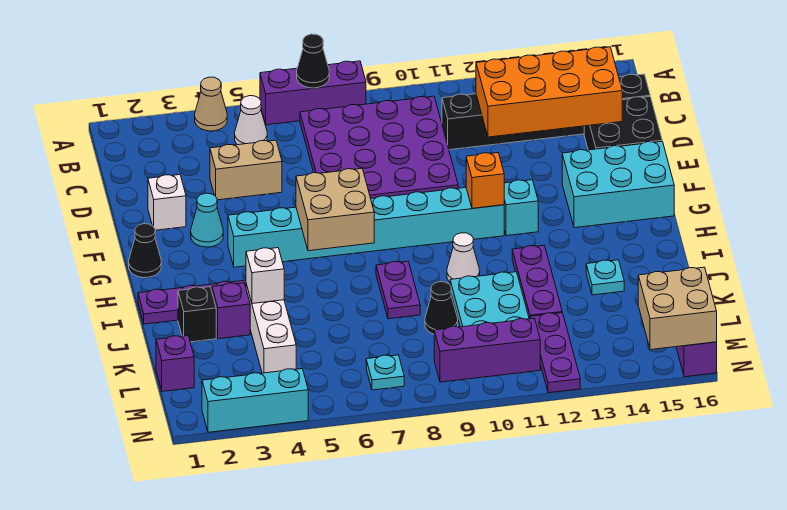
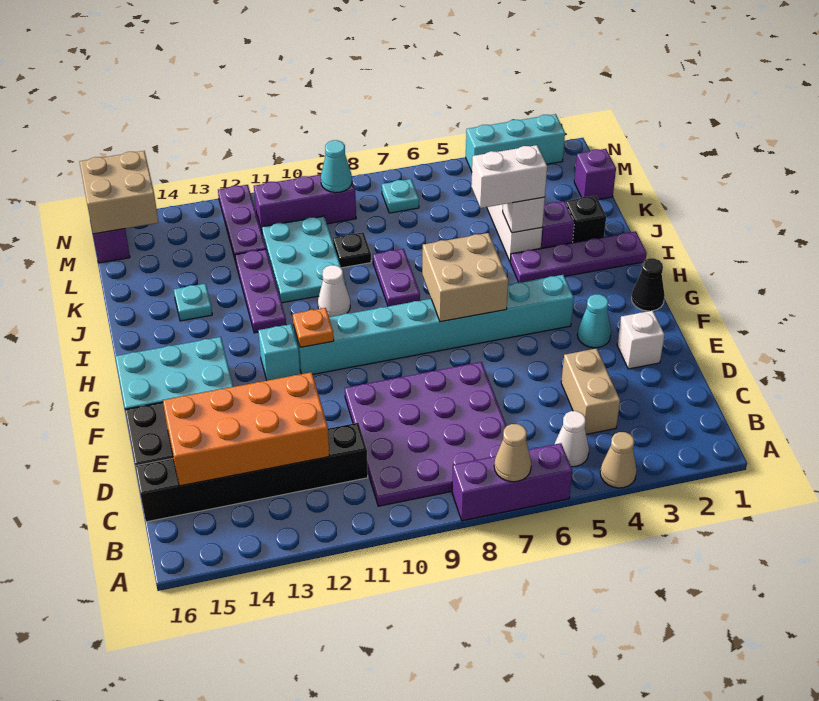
black 1x1 cone [297,34,329,88] -> tan 1x1 cone [494,424,531,482]
tan 1x2 brick [210,140,282,200] -> tan 1x2 brick turned to [561,348,620,434]
orange 1x1 brick [466,153,504,208] -> orange 1x1 plate [293,308,334,347]
none -> white 1x2 brick [471,145,547,208]
black 1x1 cone [425,282,458,334] -> black 1x1 plate [333,232,371,268]
none -> cyan 1x1 cone [321,140,352,193]

